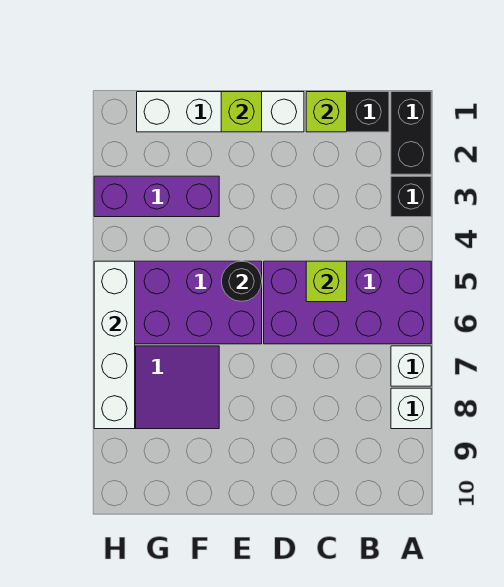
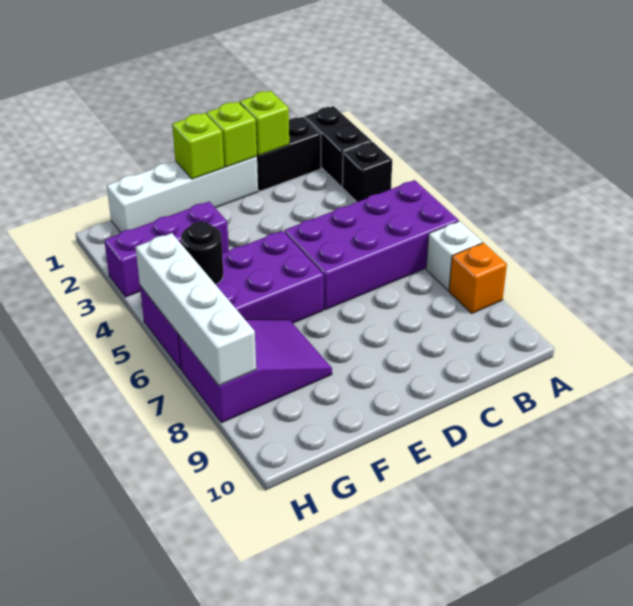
white 1x1 brick [391,388,431,429] -> orange 1x1 brick [449,243,507,313]
lime 1x1 brick [306,261,347,302] -> lime 1x1 brick moved to [206,102,257,167]
black 1x1 round brick [221,261,262,301] -> black 1x1 round brick moved to [181,222,223,285]

